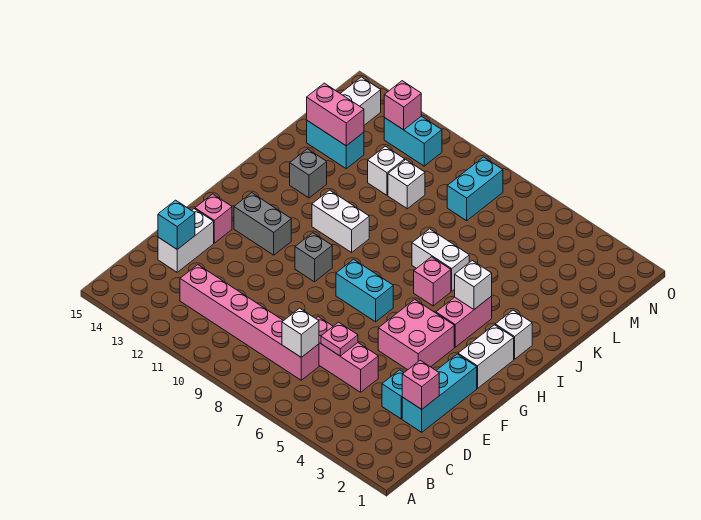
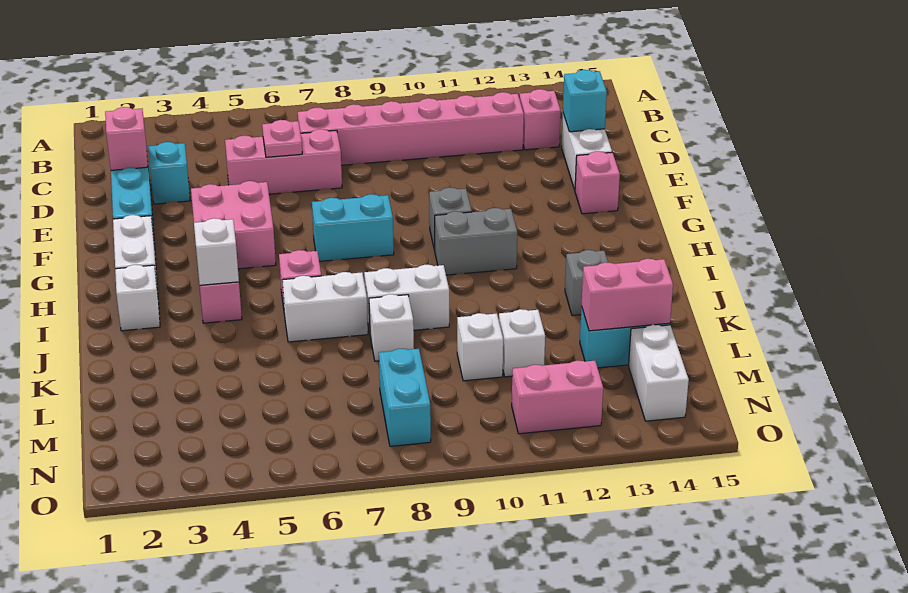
white 1x1 brick [282,308,319,357] -> white 1x1 brick moved to [369,294,414,361]
grey 1x2 brick [234,193,291,255] -> grey 1x2 brick moved to [435,208,517,275]
white 1x2 brick [312,190,369,252] -> white 1x2 brick moved to [364,265,449,332]
cyan 1x2 brick [384,116,442,166] -> pink 1x2 brick [512,361,603,434]
pink 1x1 brick [384,81,421,130] -> pink 1x1 brick moved to [520,89,561,150]

